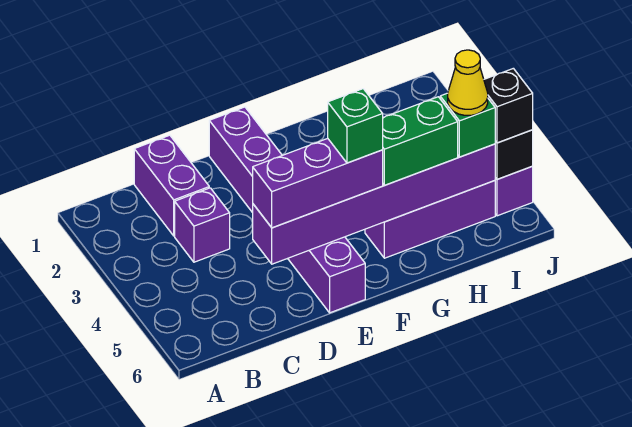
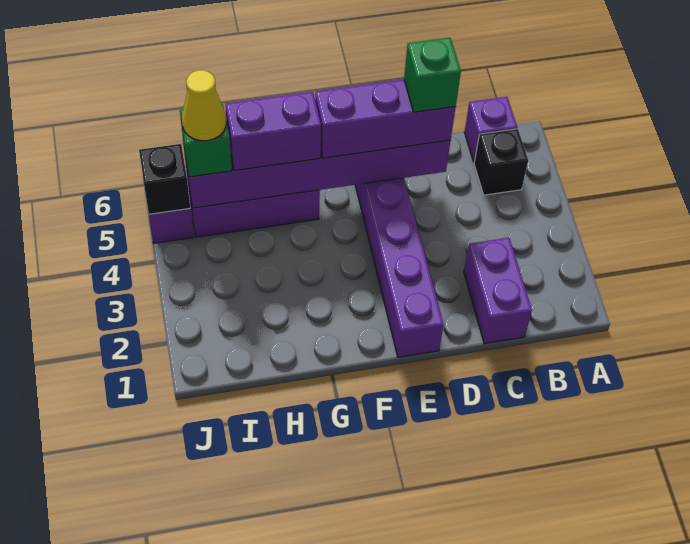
purple 1x1 brick [175,188,230,262] -> purple 1x1 brick moved to [464,97,517,162]
green 1x1 brick [328,89,383,163] -> green 1x1 brick moved to [404,38,461,112]
green 1x2 brick [383,97,458,185] -> purple 1x2 brick [225,92,321,171]
black 1x1 brick [484,68,533,143] -> black 1x1 brick moved to [474,129,528,195]

